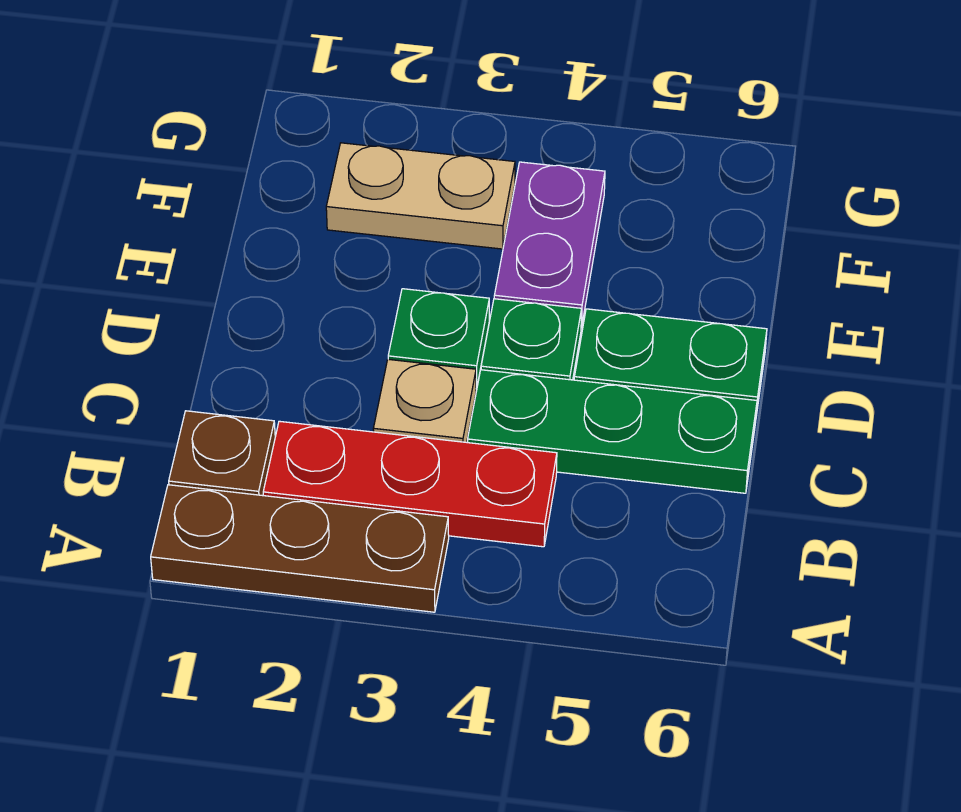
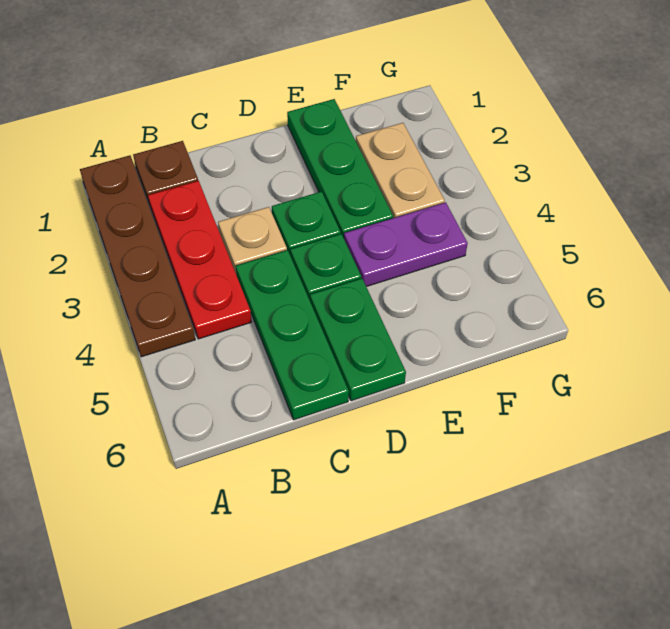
brown 1x3 plate [151,485,449,612] -> brown 1x4 plate [80,155,195,357]
none -> green 1x3 plate [287,99,393,238]

